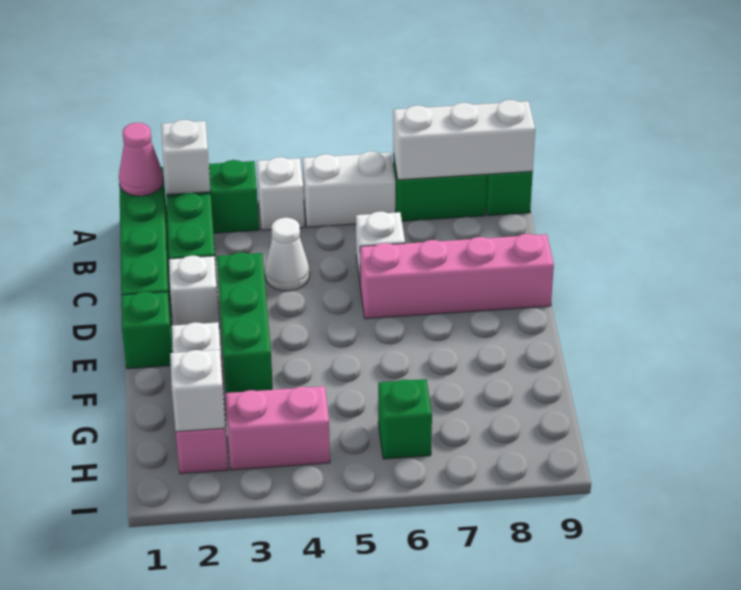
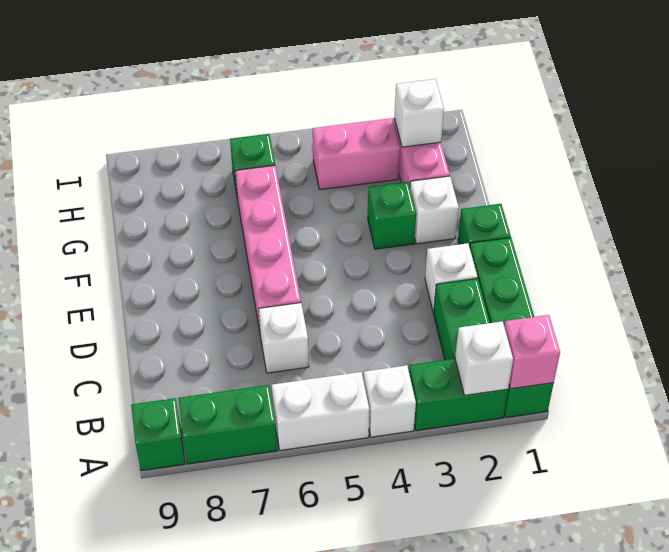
pink 1x1 cone [119,123,163,196] -> pink 1x1 brick [504,315,560,389]
white 1x3 brick [393,100,535,180] -> none
white 1x1 cone [265,218,310,291] -> none
green 1x3 brick [217,252,273,393] -> green 1x1 brick [368,182,416,249]
pink 1x4 brick [360,234,554,319] -> pink 1x4 brick turned to [235,165,301,336]

